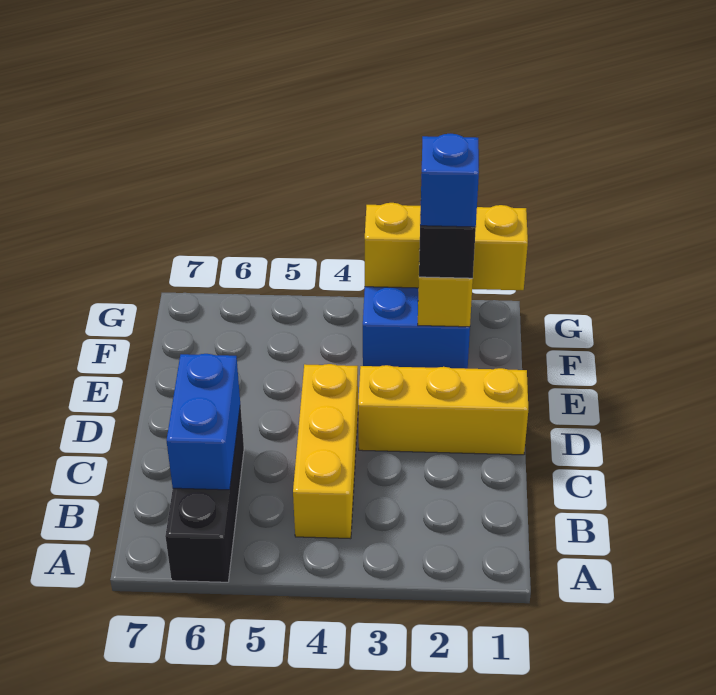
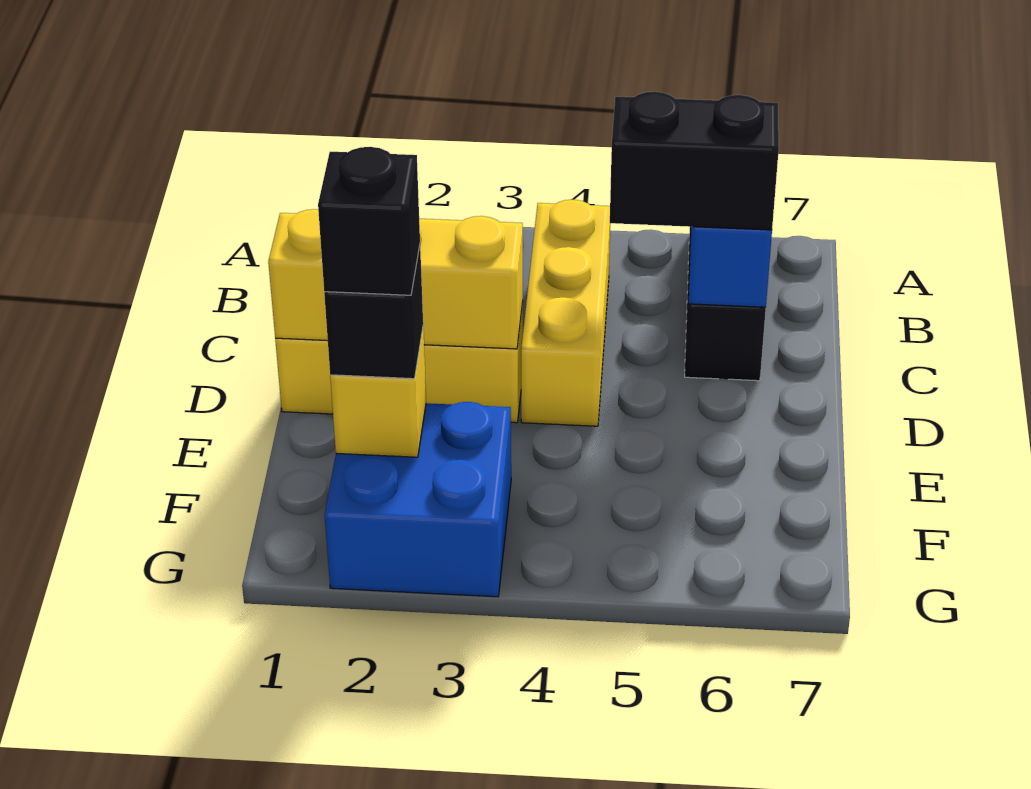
none -> black 1x2 brick [610,92,779,230]
blue 1x1 brick [420,134,479,227] -> black 1x1 brick [318,147,420,295]
yellow 1x3 brick [365,203,528,290] -> yellow 1x3 brick moved to [268,209,523,349]

